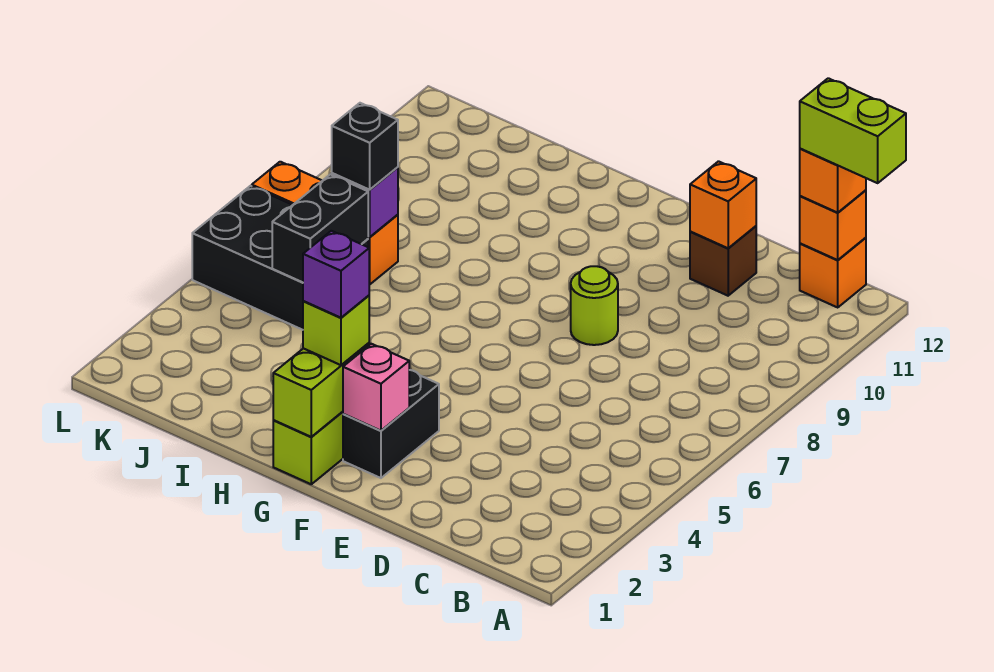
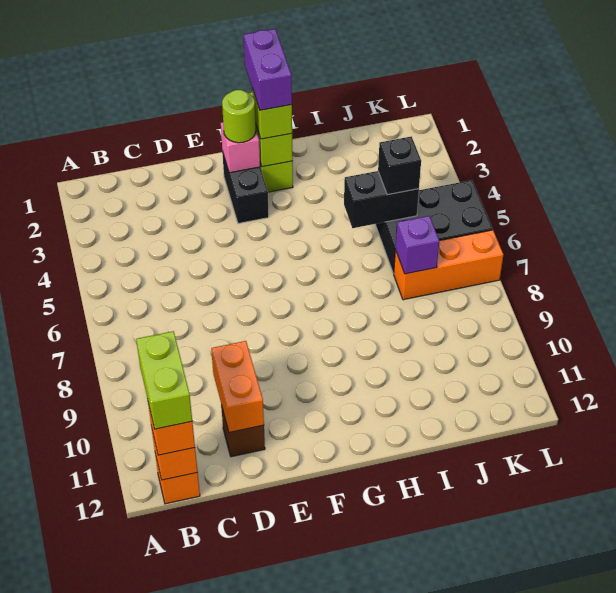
lime 1x2 brick [800,78,906,183] -> lime 1x2 brick turned to [136,331,192,429]
orange 1x1 brick [690,161,756,248] -> orange 1x2 brick [211,341,264,432]
lime 1x1 round brick [571,266,618,345] -> lime 1x1 round brick moved to [222,90,256,143]
purple 1x1 brick [303,231,370,318] -> purple 1x2 brick [244,29,292,110]
black 1x2 brick [272,174,368,282] -> black 1x2 brick turned to [344,171,419,228]
black 1x1 brick [332,103,398,190] -> black 1x1 brick moved to [378,136,421,195]

